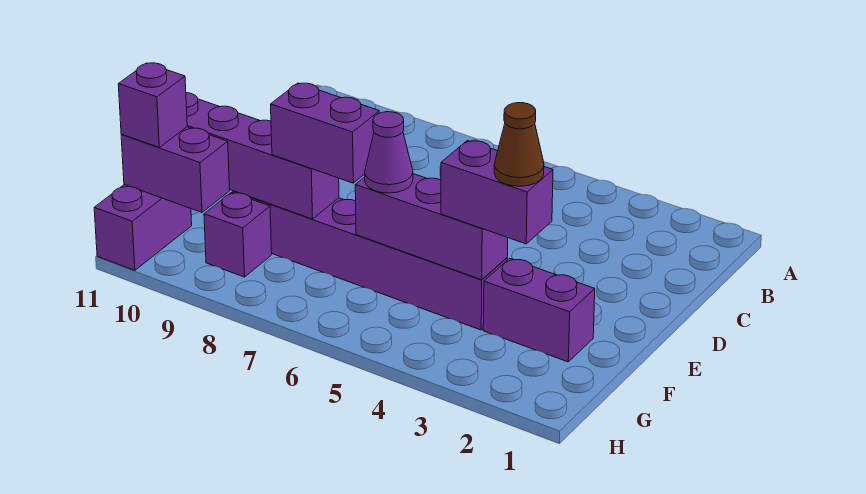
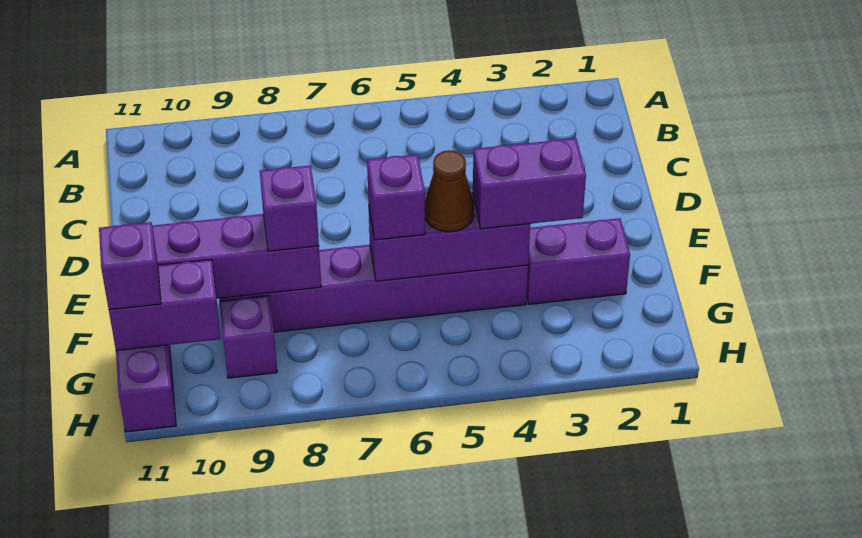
brown 1x1 cone [494,103,544,186] -> brown 1x1 cone moved to [425,151,474,232]
purple 1x1 cone [365,112,413,193] -> purple 1x1 brick [367,154,425,240]
purple 1x2 brick [271,83,379,183] -> purple 1x1 brick [260,165,319,251]

